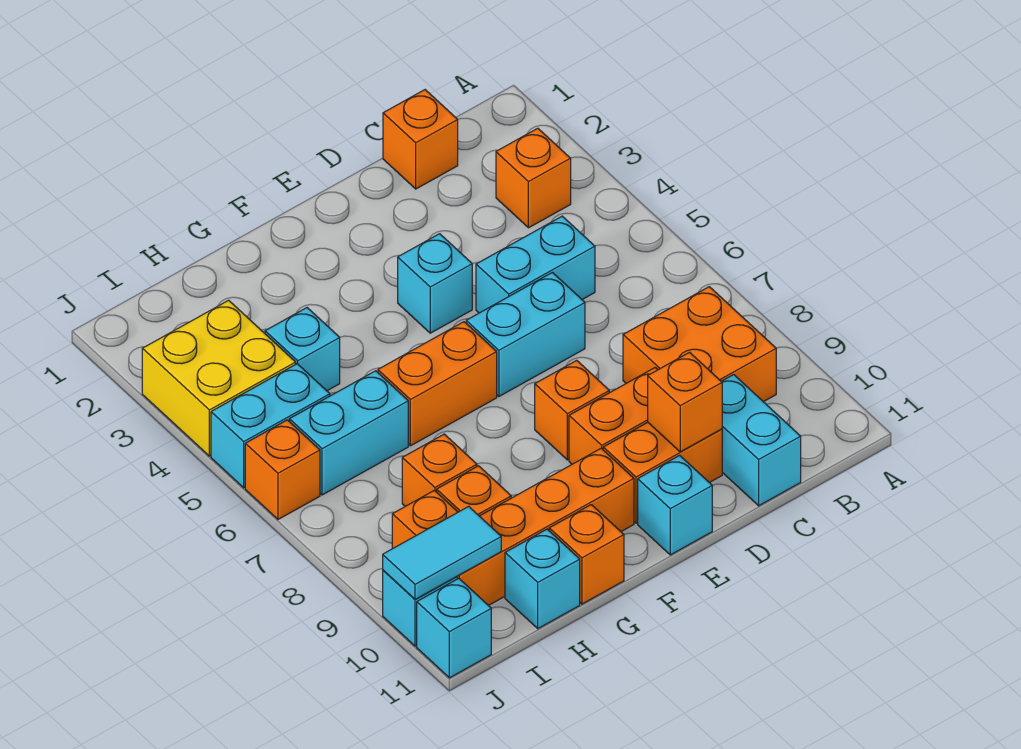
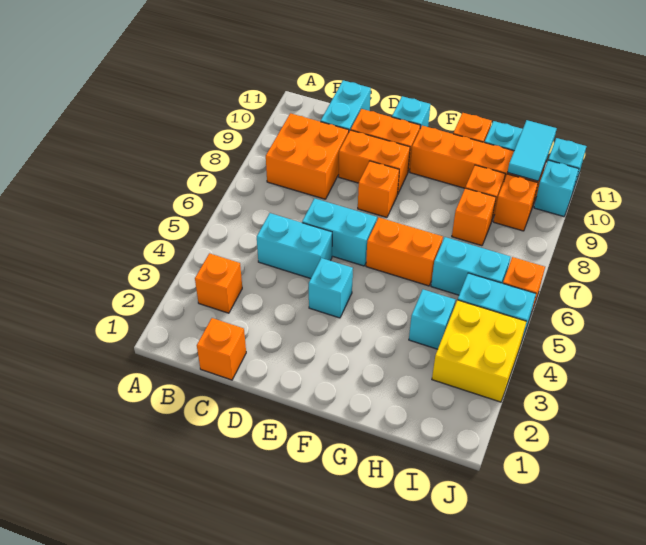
orange 1x1 brick [648,352,722,452] -> none
cyan 1x2 tile [383,506,501,599] -> cyan 1x2 tile turned to [508,120,557,181]

